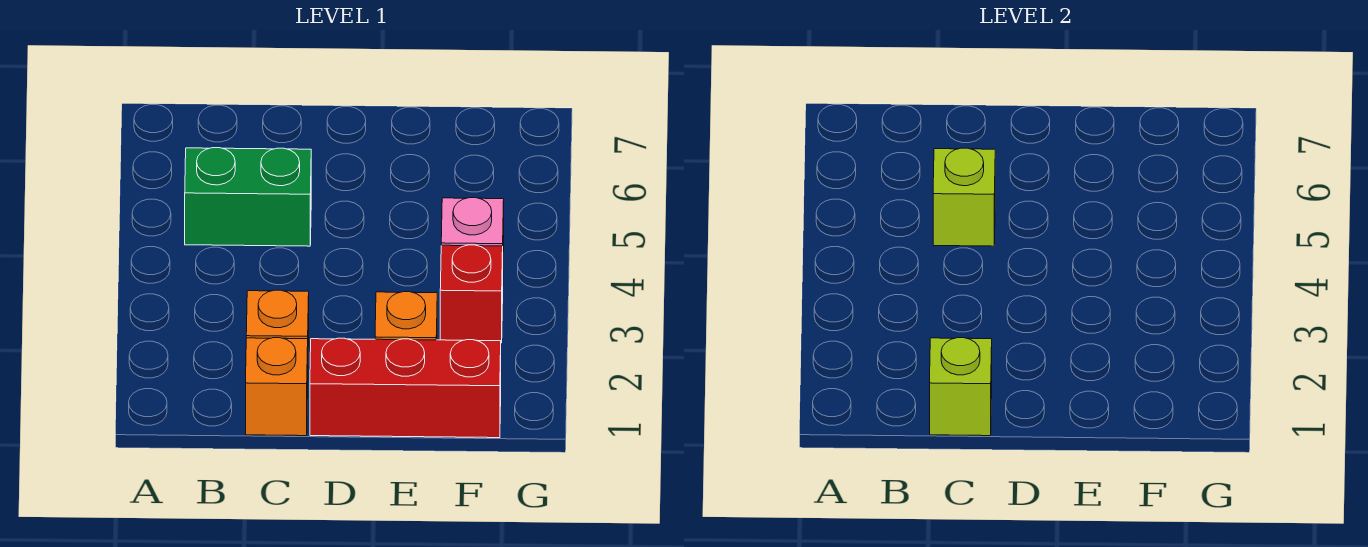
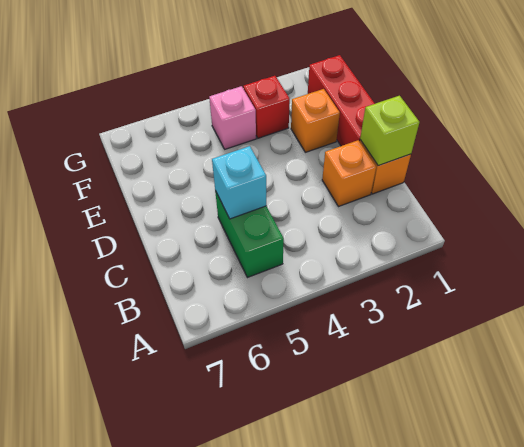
lime 1x1 brick [933,148,995,246] -> cyan 1x1 brick [212,146,266,219]

